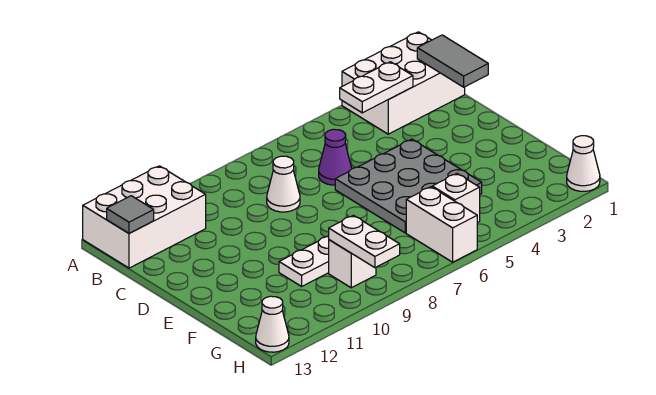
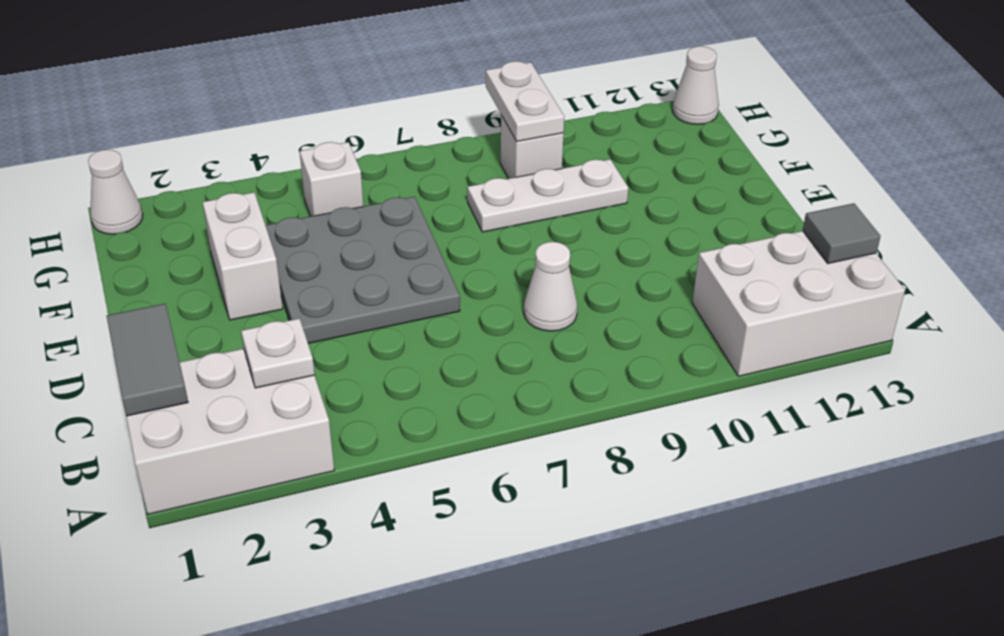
white 1x2 plate [340,62,413,113] -> white 1x1 plate [241,318,315,388]
purple 1x1 cone [319,129,352,185] -> none
white 1x2 brick [406,187,477,262] -> white 1x2 brick moved to [203,192,283,320]

